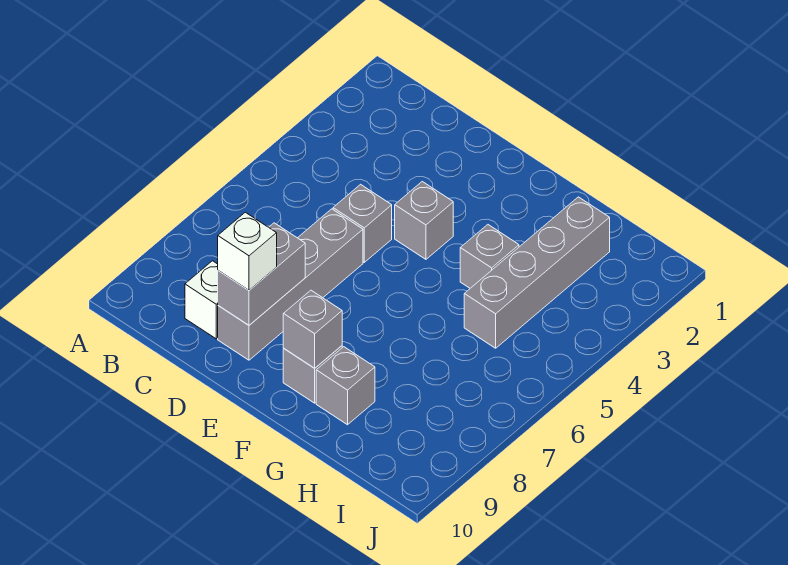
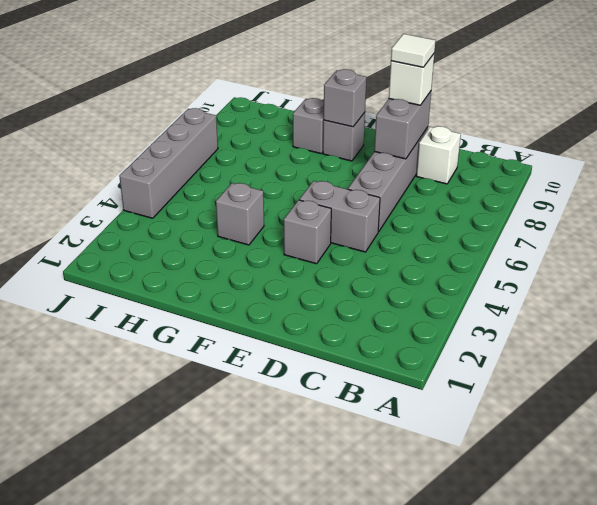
grey 1x1 brick [333,184,392,262] -> grey 1x2 brick [299,181,380,252]
none -> white 1x1 tile [391,34,435,67]
grey 1x4 brick [464,197,610,348] -> grey 1x4 brick moved to [119,108,218,218]

